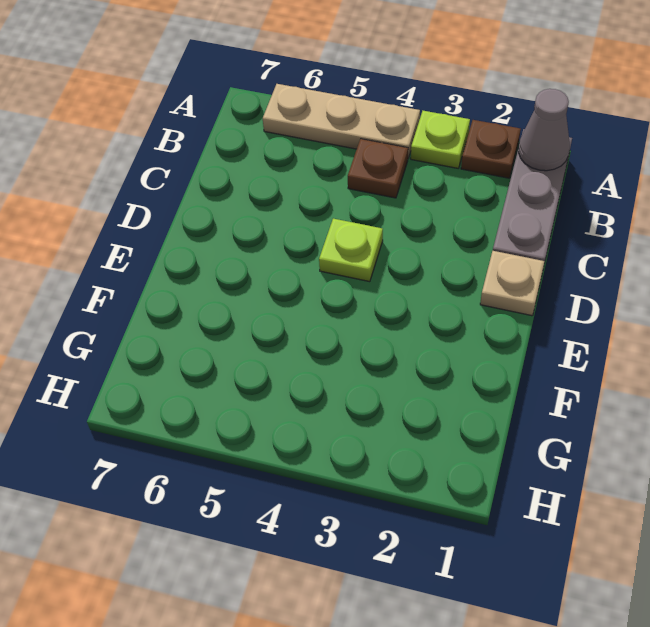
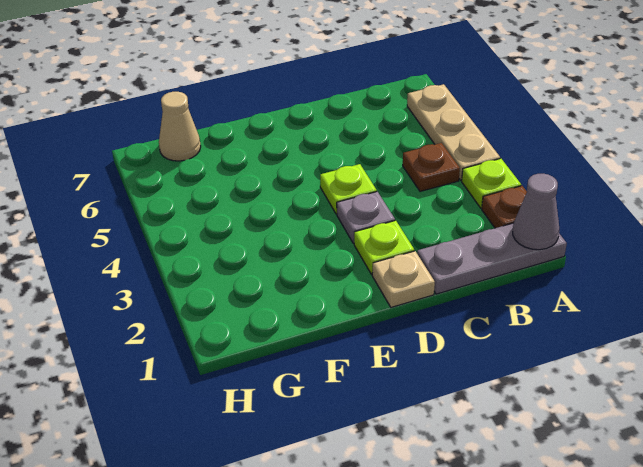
none -> lime 1x1 plate [354,220,414,274]
none -> grey 1x1 plate [337,192,395,244]
none -> tan 1x1 cone [159,92,201,161]

